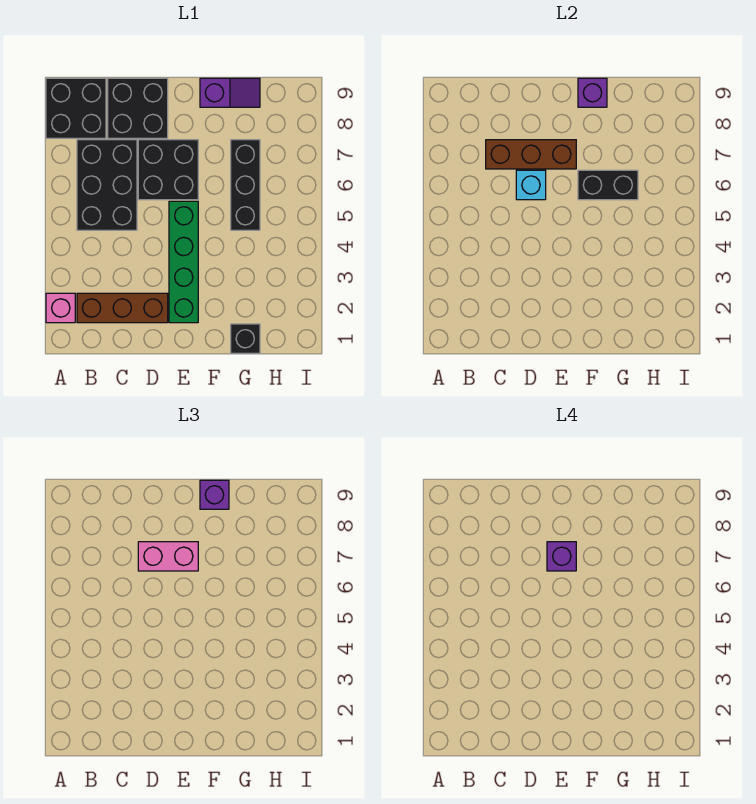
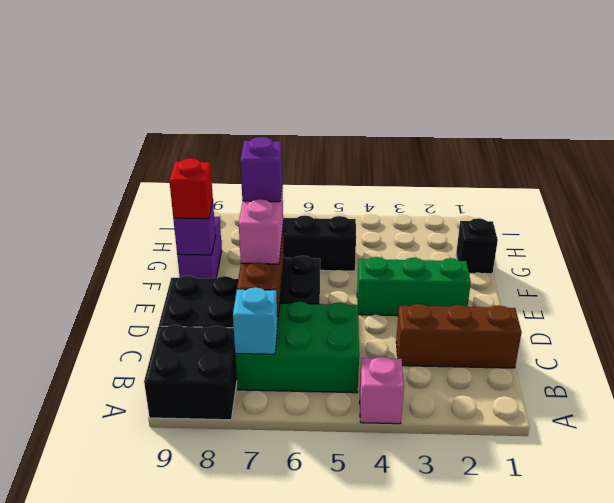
pink 1x1 brick [46,293,75,323] -> pink 1x1 brick moved to [360,357,404,424]
brown 1x3 brick [77,293,168,323] -> brown 1x3 brick turned to [396,304,522,368]
black 2x3 brick [77,140,137,230] -> green 2x3 brick [235,302,359,393]
cyan 1x1 brick [516,170,546,200] -> cyan 1x1 brick moved to [233,287,277,354]
green 1x4 brick [169,201,198,323] -> green 1x3 brick [357,257,471,316]
black 1x2 brick [578,170,638,200] -> none
purple 1x2 slope [200,78,260,107] -> purple 1x2 brick [177,217,222,278]
purple 1x1 brick [200,480,229,509] -> red 1x1 brick [169,158,213,219]

